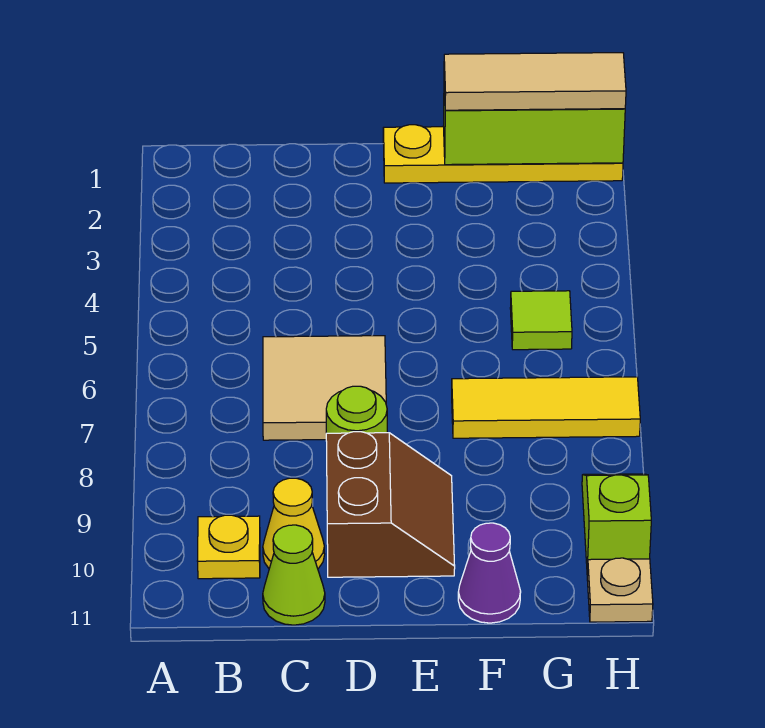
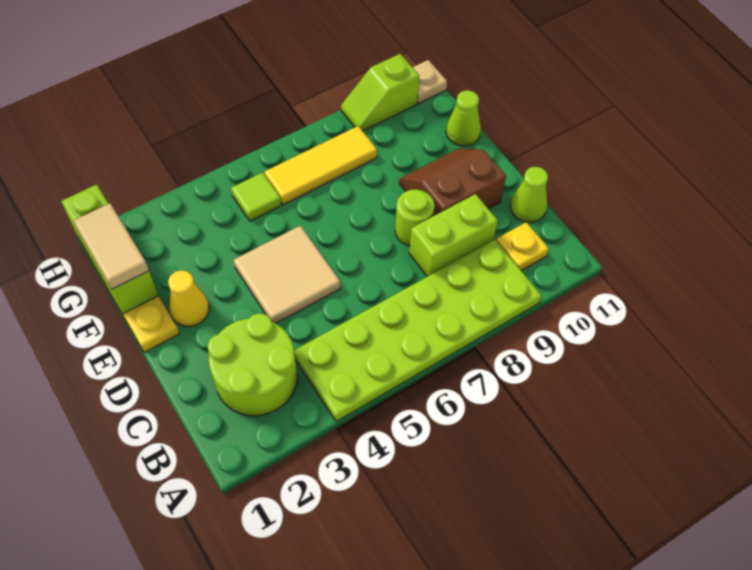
none -> lime 2x6 plate [294,240,542,422]
none -> lime 2x2 round brick [207,313,297,416]
tan 2x2 tile [263,336,386,440] -> tan 2x2 tile moved to [234,226,340,324]
none -> lime 1x2 brick [409,194,498,277]
yellow 1x1 cone [263,478,325,568] -> yellow 1x1 cone moved to [168,270,209,327]
tan 1x3 tile [444,53,626,110] -> tan 1x2 tile [74,203,149,289]
yellow 1x3 tile [452,377,640,438] -> yellow 1x3 tile turned to [264,126,377,205]
purple 1x1 cone [458,523,521,623] -> lime 1x1 cone [446,90,481,146]

